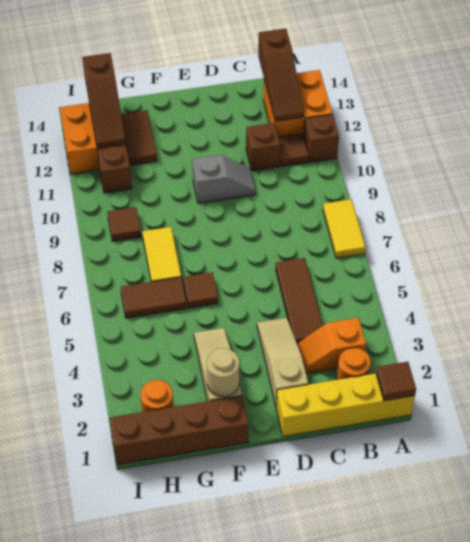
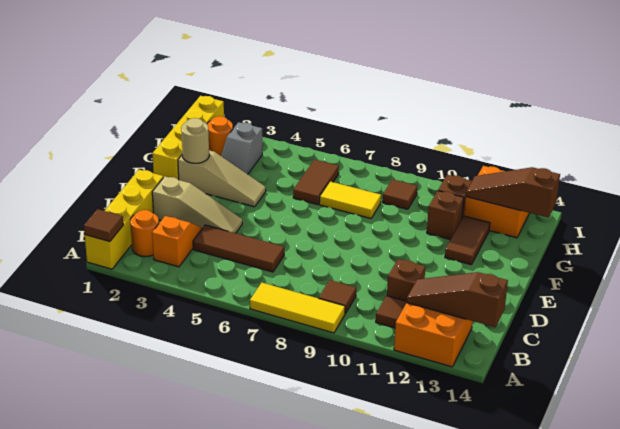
yellow 1x2 tile [323,199,366,258] -> yellow 1x3 tile [250,283,345,333]
brown 1x1 brick [304,114,339,162] -> brown 1x1 brick moved to [427,191,464,240]
grey 1x2 slope [192,155,256,203] -> grey 1x2 slope moved to [221,122,262,174]
brown 1x4 brick [110,396,248,465] -> yellow 1x4 brick [152,96,224,180]
brown 1x1 tile [183,272,218,308] -> brown 1x1 tile moved to [319,280,356,314]
brown 1x2 tile [121,110,157,165] -> brown 1x2 tile turned to [445,216,490,265]

